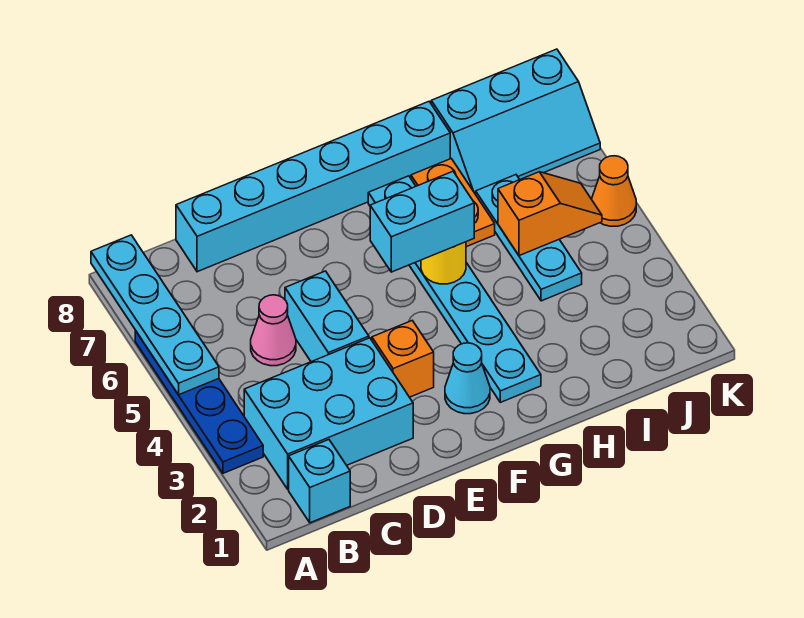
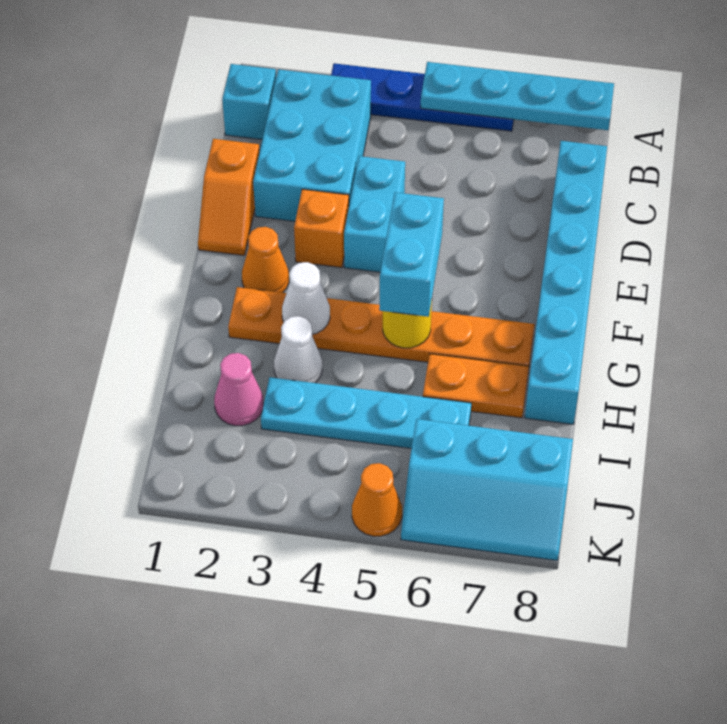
pink 1x1 cone [251,295,296,366] -> pink 1x1 cone moved to [214,353,263,426]
cyan 1x2 brick [285,271,369,362] -> cyan 1x2 brick turned to [344,156,405,272]
cyan 1x1 cone [445,343,490,414] -> orange 1x1 cone [242,227,289,293]
cyan 1x6 plate [368,176,541,402] -> orange 1x6 plate [228,287,534,366]
none -> white 1x1 cone [282,262,330,335]
none -> white 1x1 cone [274,316,322,383]
cyan 1x3 plate [476,175,582,301] -> cyan 1x4 plate [261,377,471,448]
orange 1x2 slope [498,172,602,256] -> orange 1x2 slope moved to [198,139,260,255]
cyan 2x3 slope [431,49,600,194] -> cyan 2x3 slope turned to [401,419,573,560]

